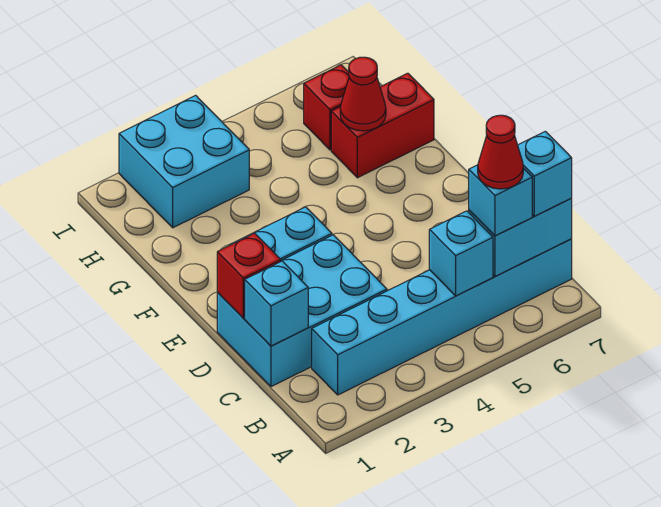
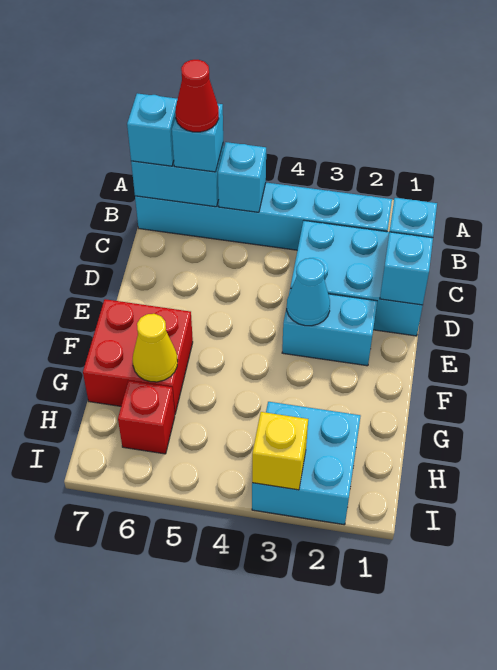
red 1x1 brick [217,233,281,318] -> cyan 1x1 brick [380,232,433,305]
none -> cyan 1x1 cone [287,258,330,326]
red 1x2 brick [331,73,434,178] -> red 2x2 brick [83,299,193,413]
red 1x1 cone [340,57,386,131] -> yellow 1x1 cone [132,314,178,382]
none -> yellow 1x1 brick [252,412,308,490]

